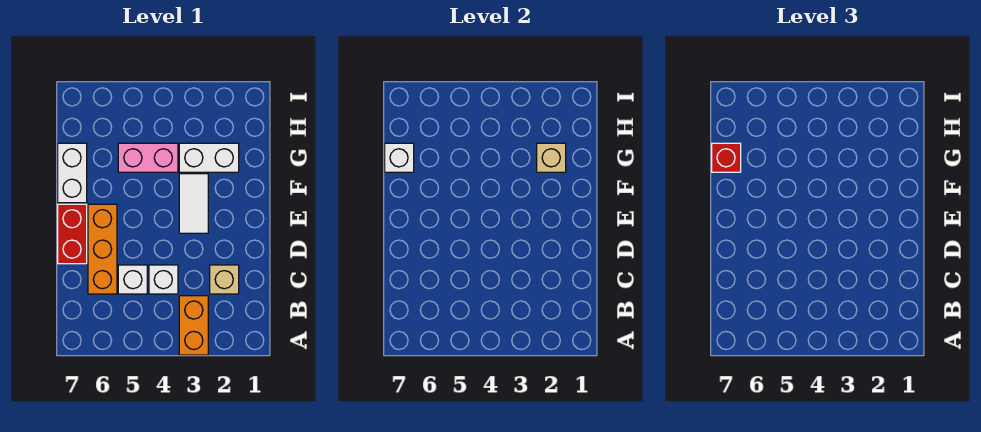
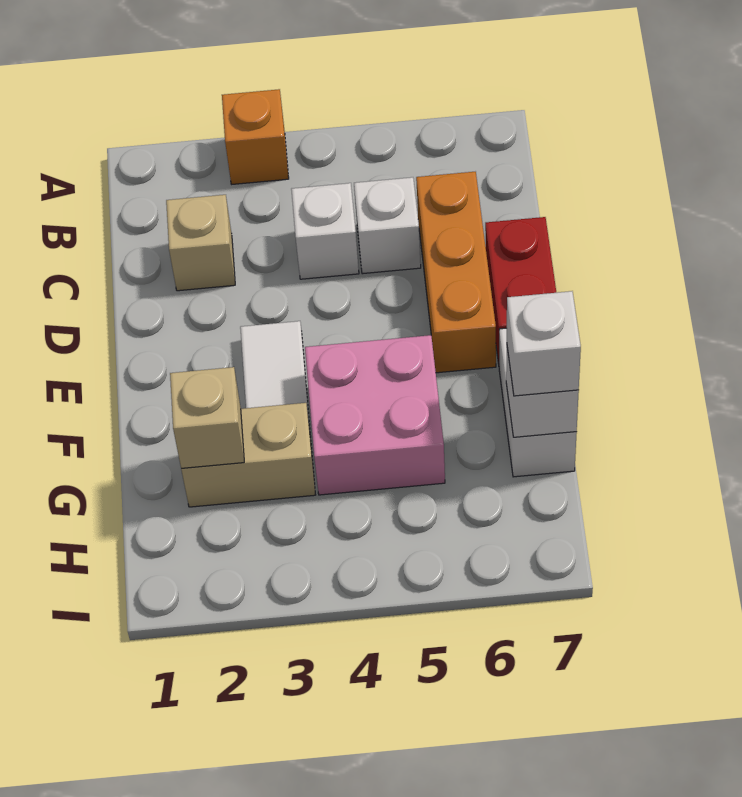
orange 1x2 brick [179,296,208,355] -> orange 1x1 brick [222,89,289,184]
white 1x2 brick [179,143,239,172] -> tan 1x2 brick [181,403,315,507]
pink 1x2 brick [118,143,178,172] -> pink 2x2 brick [305,335,445,495]
red 1x1 brick [712,143,741,172] -> white 1x1 brick [507,291,581,396]

